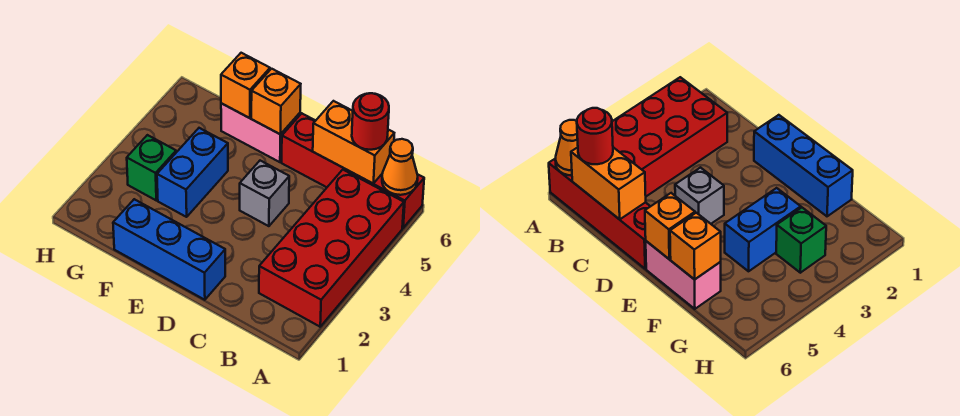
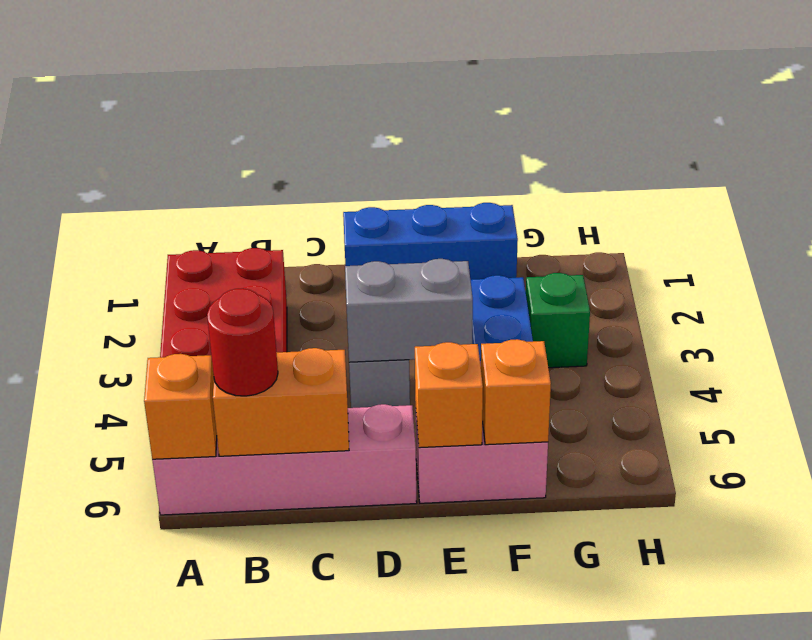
red 1x4 brick [282,113,424,228] -> pink 1x4 brick [152,404,417,515]
orange 1x1 cone [382,139,418,195] -> orange 1x1 brick [144,354,217,459]
none -> grey 1x2 brick [345,259,473,362]

